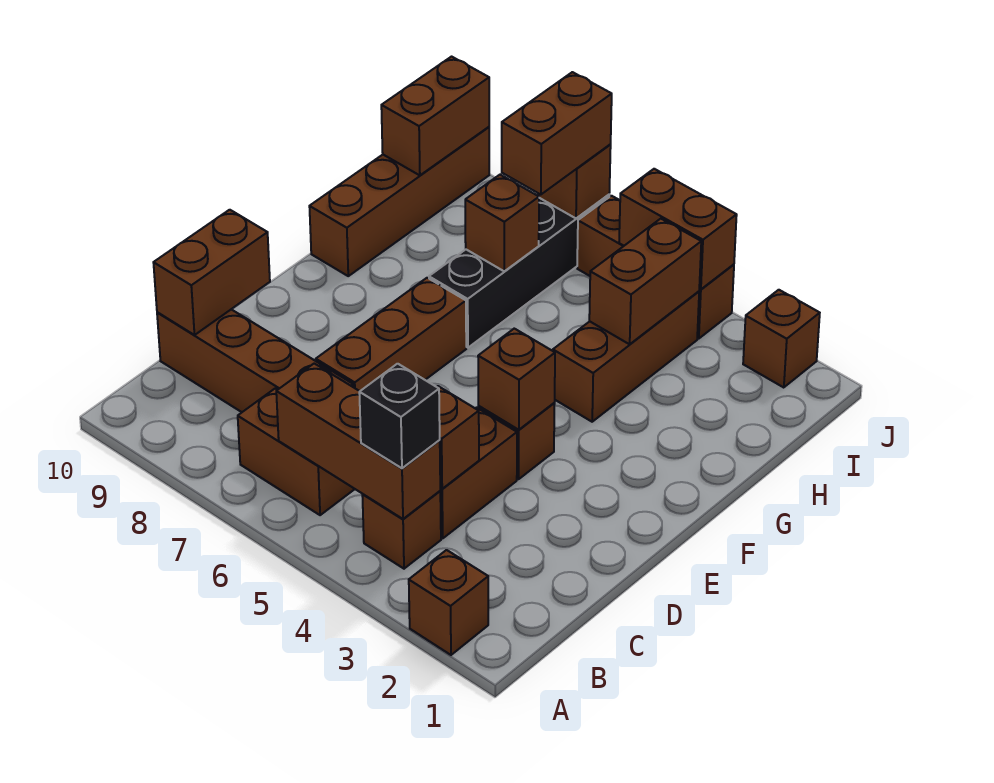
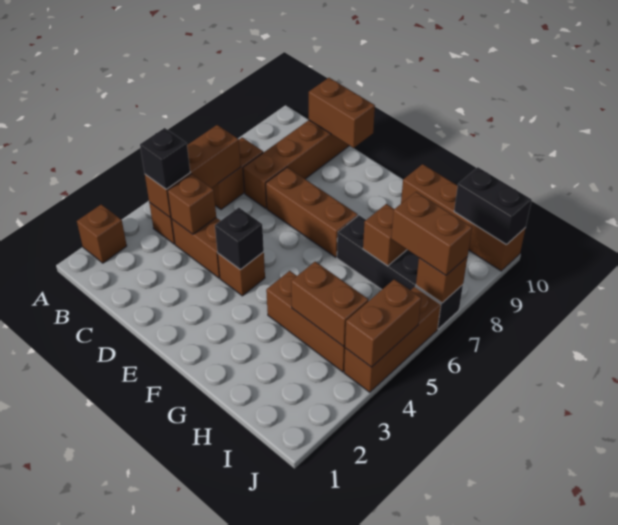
brown 1x1 brick [478,329,555,430] -> black 1x1 brick [215,208,264,270]
brown 1x2 brick [381,57,489,175] -> black 1x2 brick [454,167,532,245]
brown 1x1 brick [743,290,820,388] -> none

